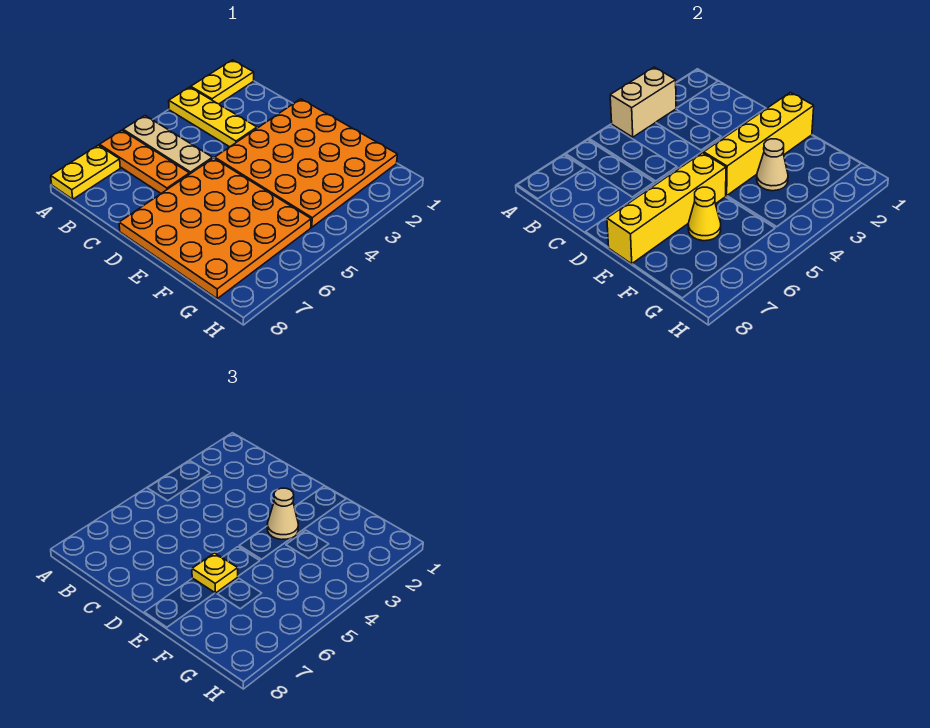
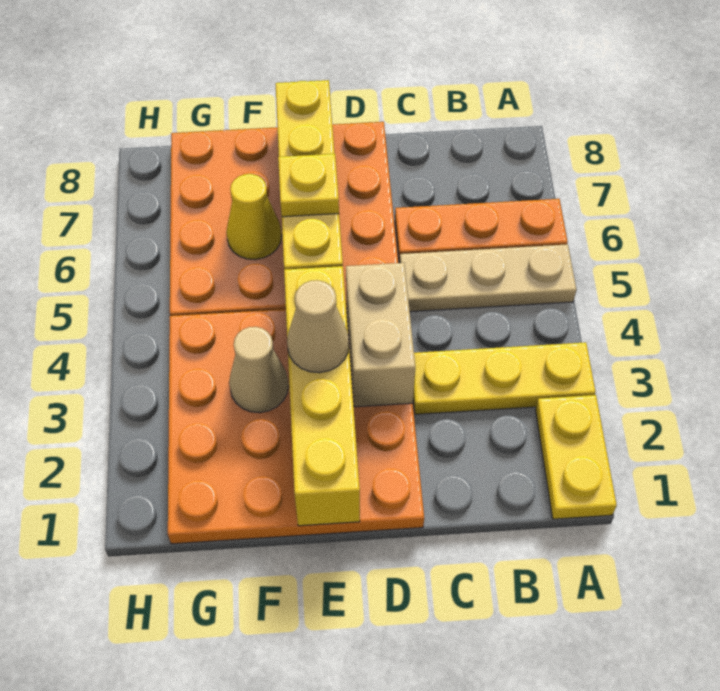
tan 1x2 brick [610,67,676,137] -> tan 1x2 brick moved to [346,263,415,407]
yellow 1x2 plate [51,145,120,199] -> none

